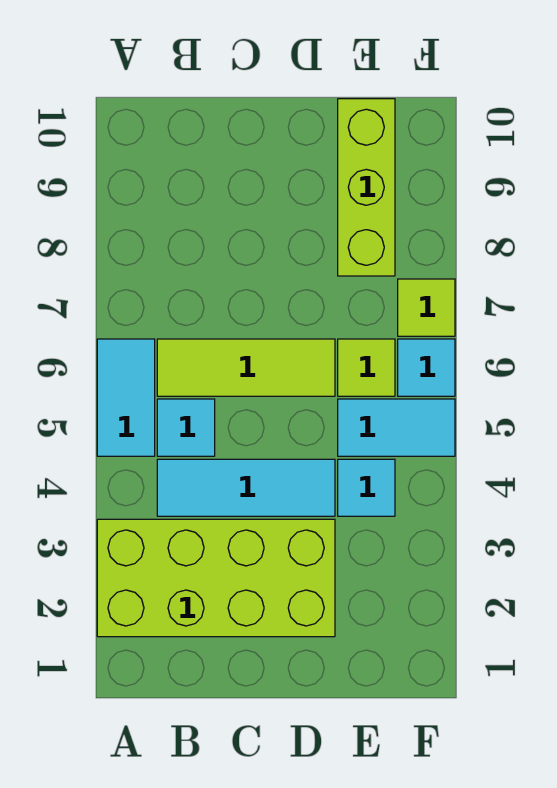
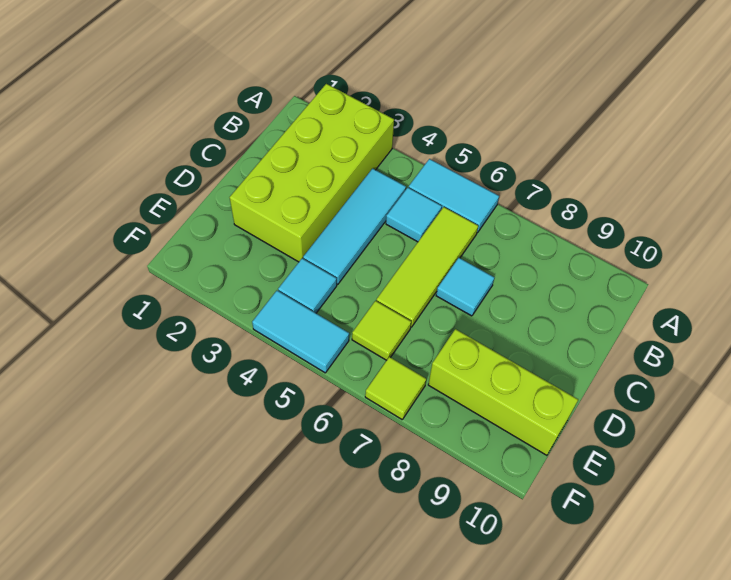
cyan 1x2 tile [338,399,455,456] -> cyan 1x2 tile turned to [252,291,349,373]
cyan 1x1 tile [398,339,455,396] -> cyan 1x1 tile moved to [436,258,495,316]

